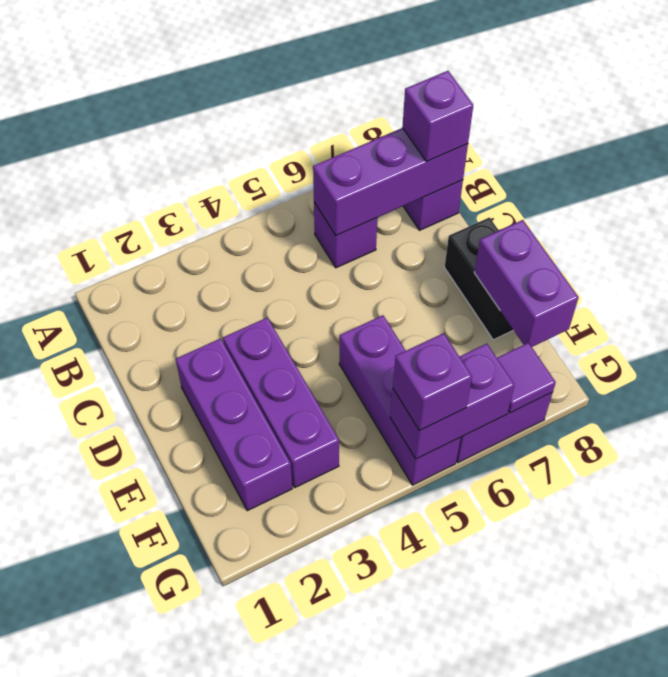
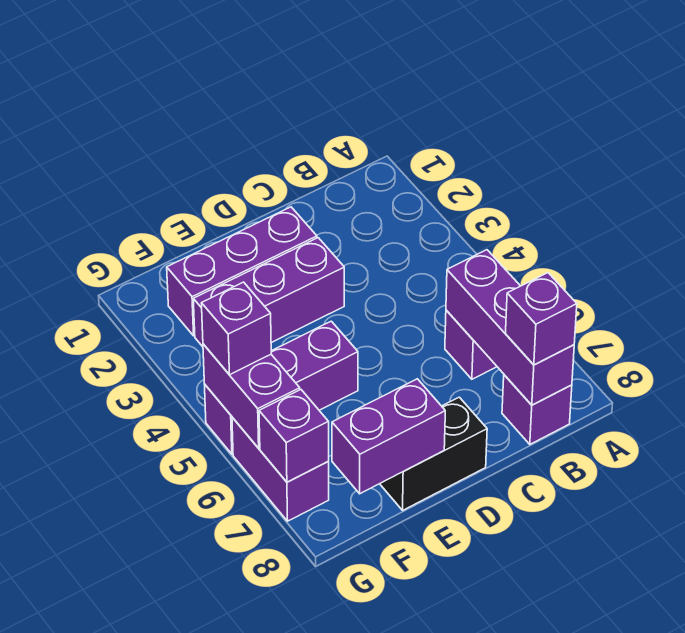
purple 1x1 tile [497,343,556,413] -> purple 1x1 brick [259,390,329,482]

